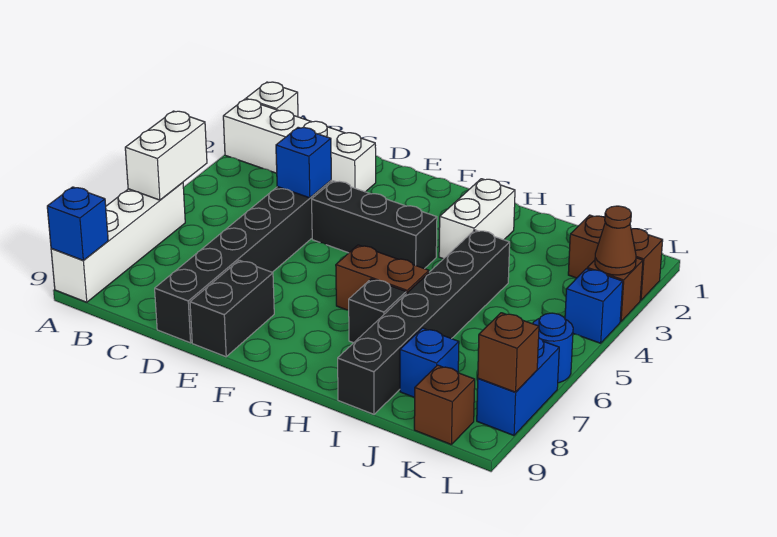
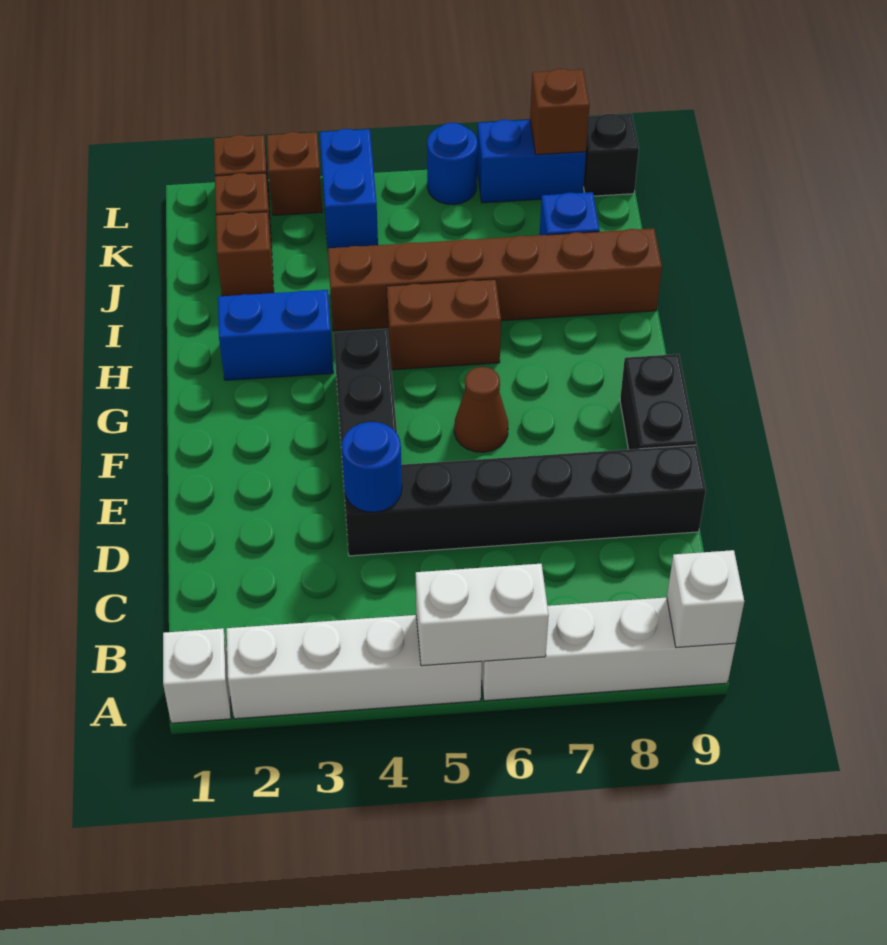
white 1x4 brick [223,99,376,192] -> white 1x4 brick turned to [227,615,482,719]
blue 1x1 brick [47,187,108,260] -> white 1x1 brick [667,550,744,647]
blue 1x1 brick [276,127,331,198] -> blue 1x1 round brick [341,422,402,512]
black 1x2 brick [190,260,274,357] -> black 1x2 brick turned to [620,354,696,449]
brown 1x2 brick [336,245,429,310] -> brown 1x2 brick turned to [387,279,501,370]
white 1x2 brick [439,179,515,259] -> blue 1x2 brick [218,290,333,380]
black 1x1 brick [349,279,406,343] -> black 1x1 brick moved to [583,114,639,196]
black 1x6 brick [338,230,510,414] -> brown 1x6 brick [328,228,662,331]
brown 1x1 brick [414,365,475,445] -> brown 1x1 brick moved to [216,212,274,296]
brown 1x1 cone [595,206,636,275] -> brown 1x1 cone moved to [454,367,508,452]
blue 1x1 brick [565,269,623,343] -> blue 1x2 brick [320,129,378,248]

